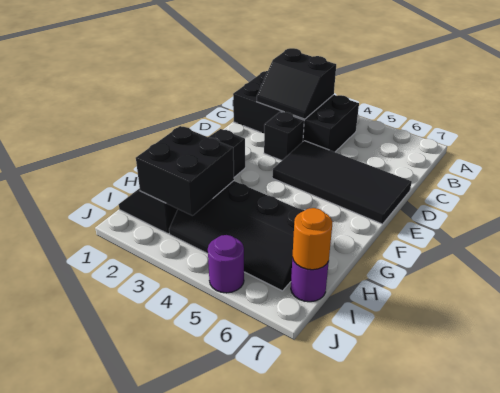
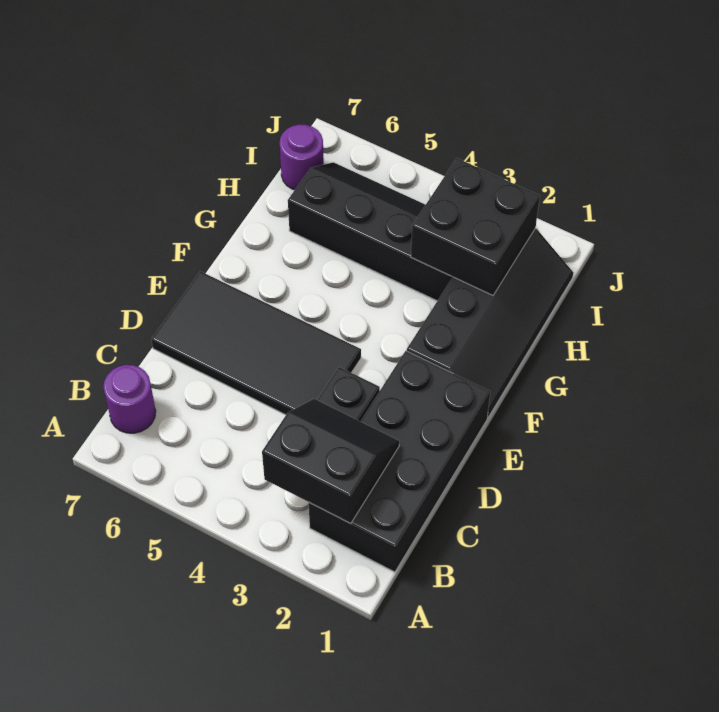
black 2x4 brick [233,71,359,152] -> black 2x4 brick turned to [309,351,490,572]
orange 1x1 round brick [292,208,332,270] -> none
purple 1x1 round brick [208,235,244,293] -> purple 1x1 round brick moved to [103,365,156,433]

